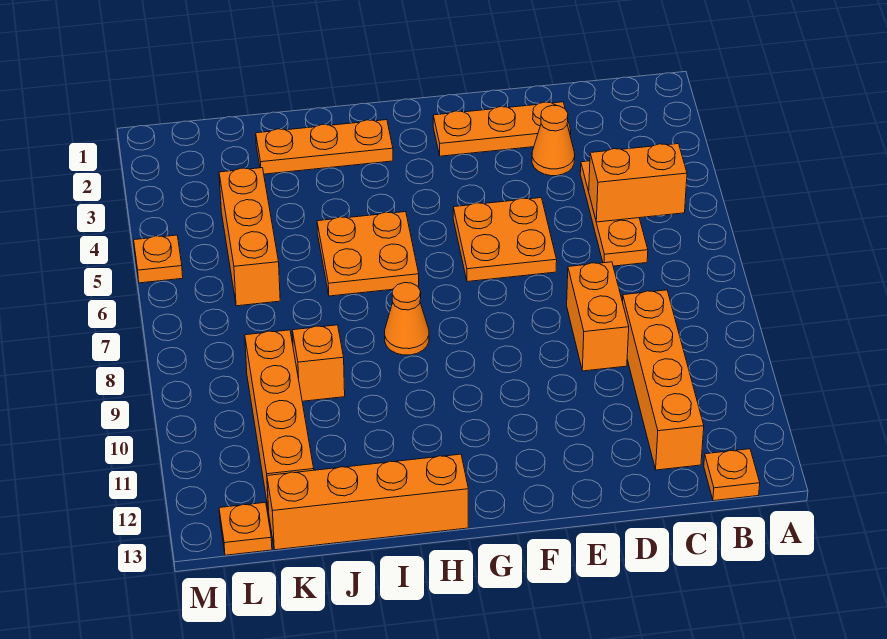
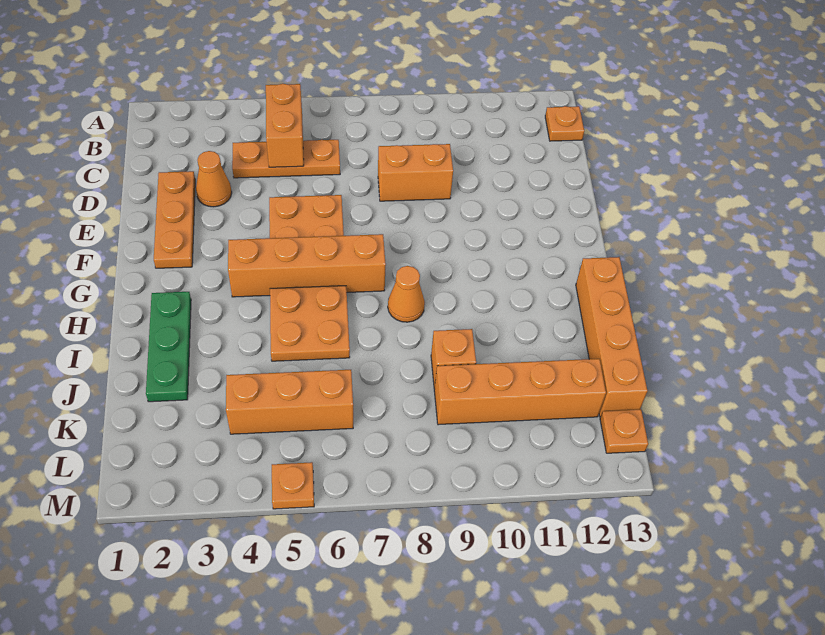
orange 1x4 brick [622,290,704,470] -> orange 1x4 brick moved to [228,234,386,297]
orange 1x3 plate [256,120,393,174] -> green 1x3 plate [146,292,191,402]

